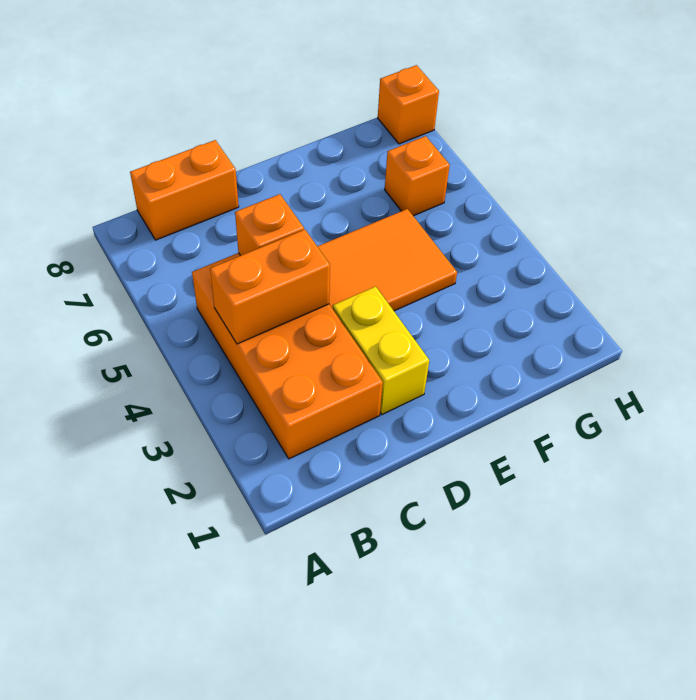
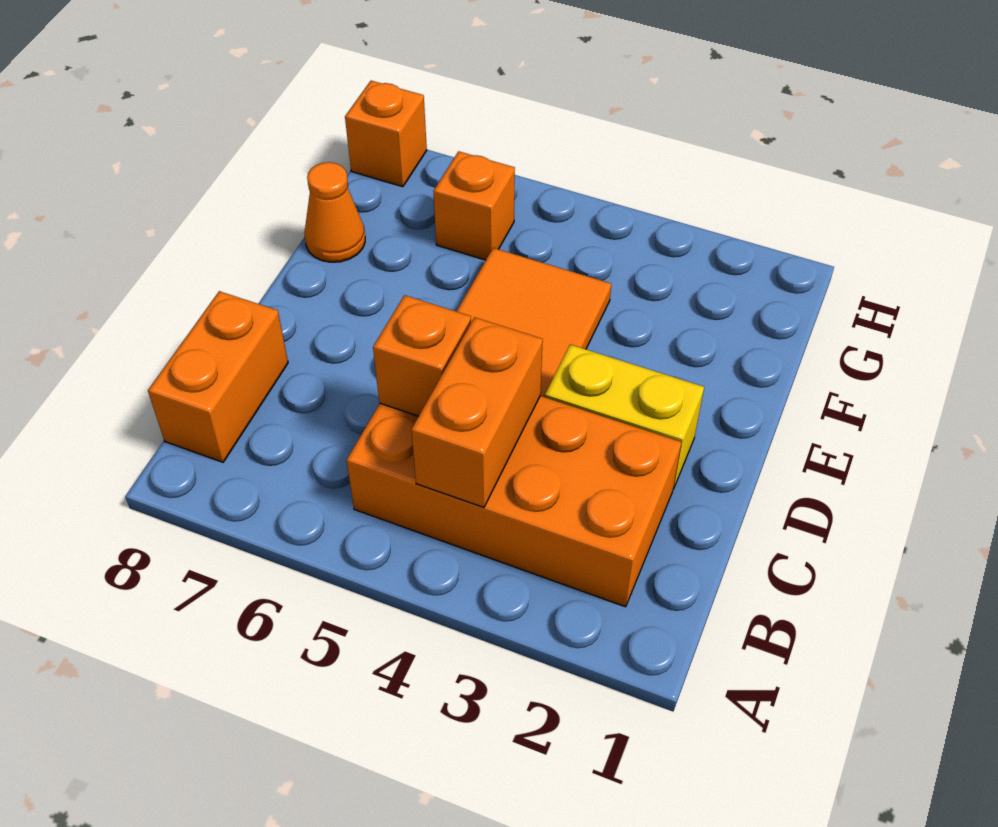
none -> orange 1x1 cone [305,162,365,262]

